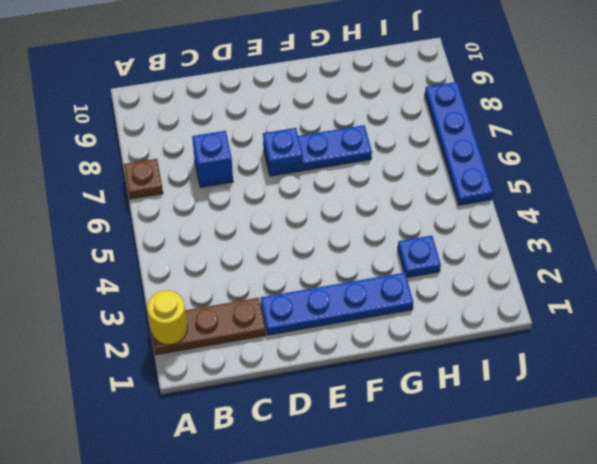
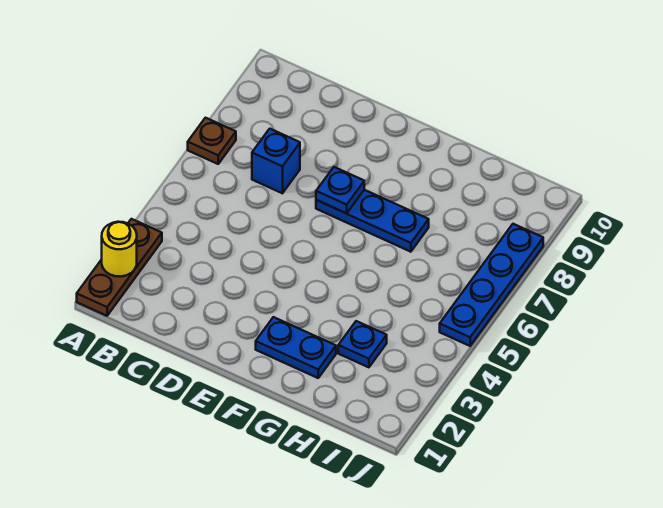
brown 1x3 plate [152,298,266,355] -> brown 1x3 plate turned to [77,219,162,316]
blue 1x4 plate [261,273,413,335] -> blue 1x2 plate [256,317,336,378]

